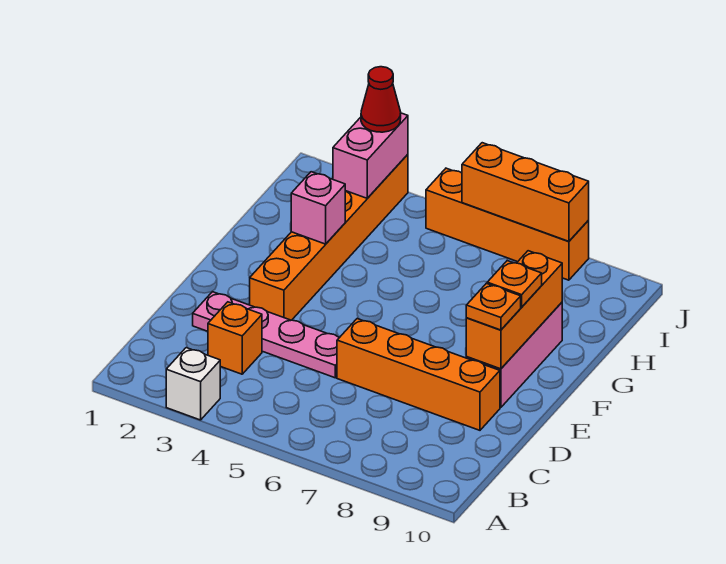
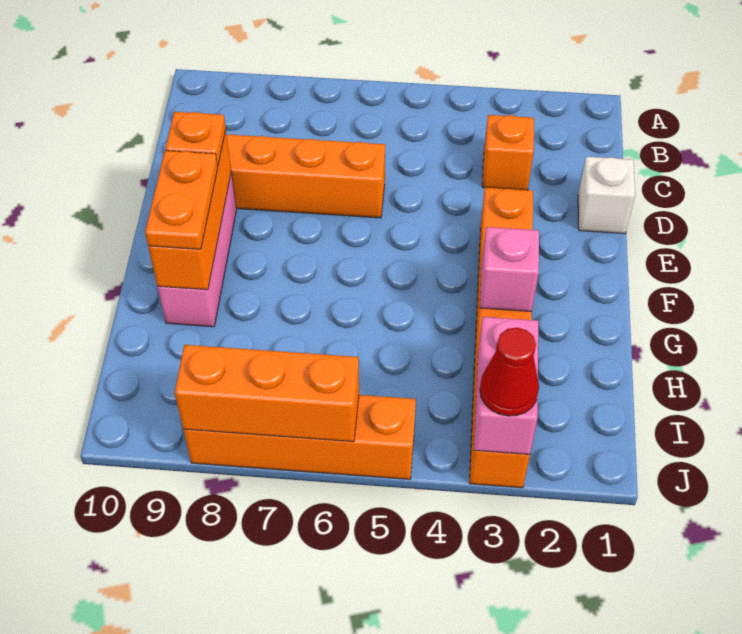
white 1x1 brick [166,348,220,420] -> white 1x1 brick moved to [578,157,635,234]
pink 1x4 plate [193,292,339,378] -> none
orange 1x1 plate [487,261,542,307] -> orange 1x2 plate [145,151,218,249]

